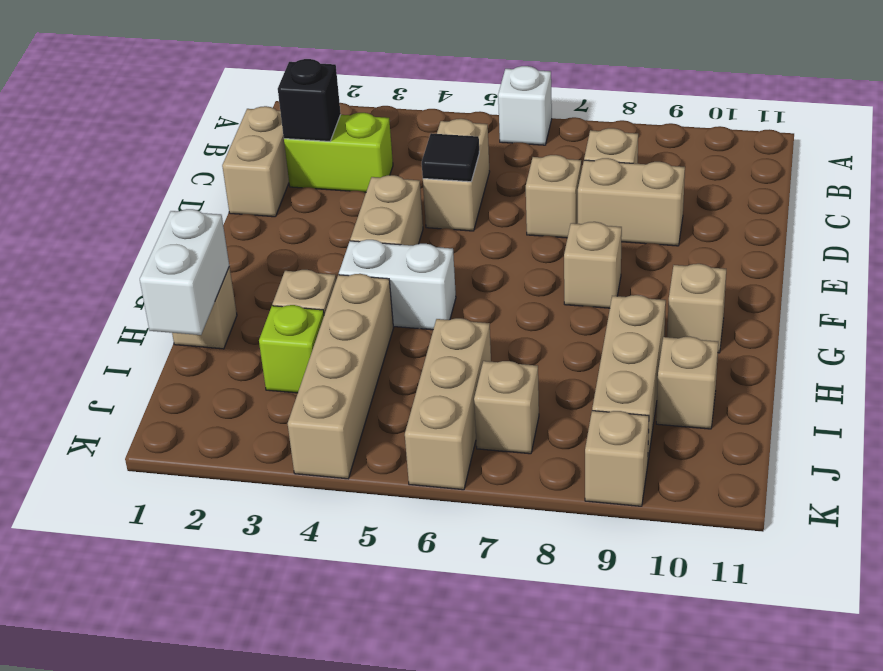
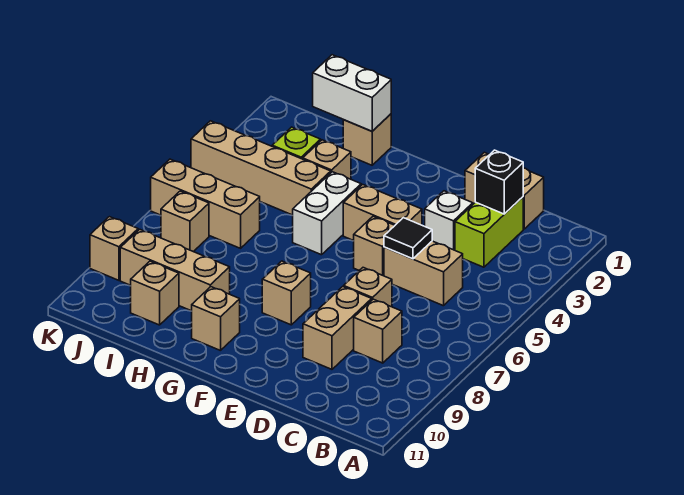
white 1x1 brick [498,66,552,145] -> white 1x1 brick moved to [425,191,473,250]
none -> tan 1x1 brick [354,216,395,276]

